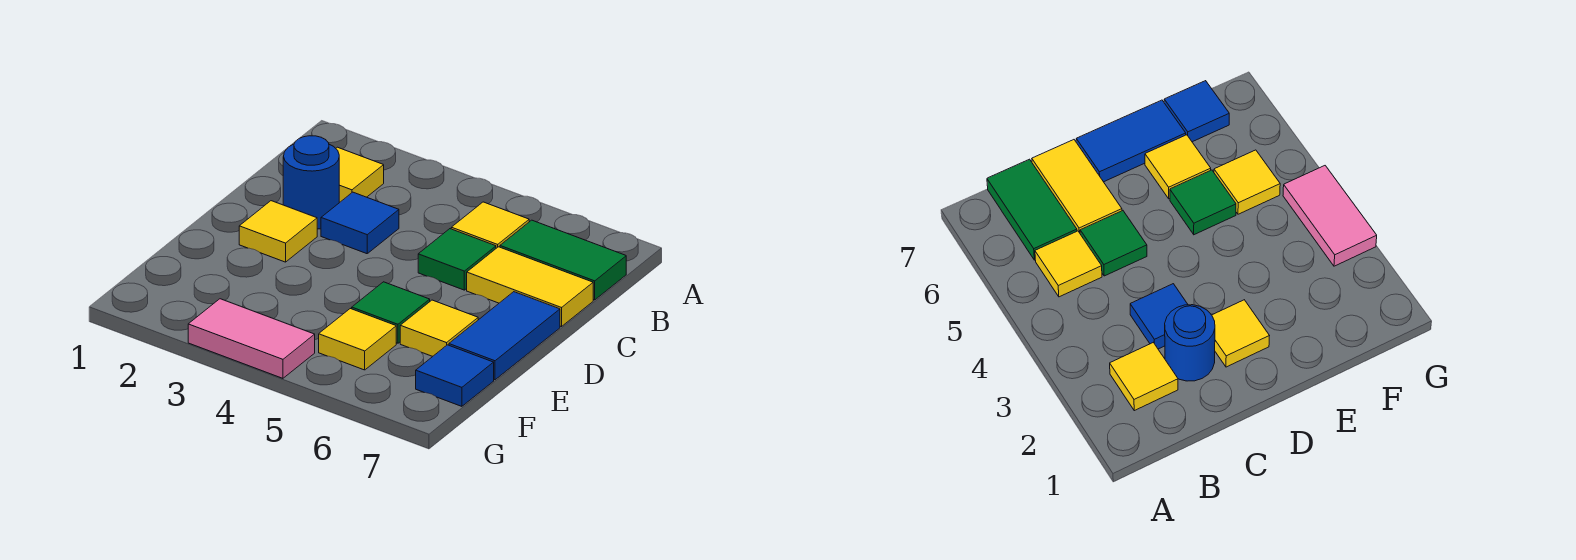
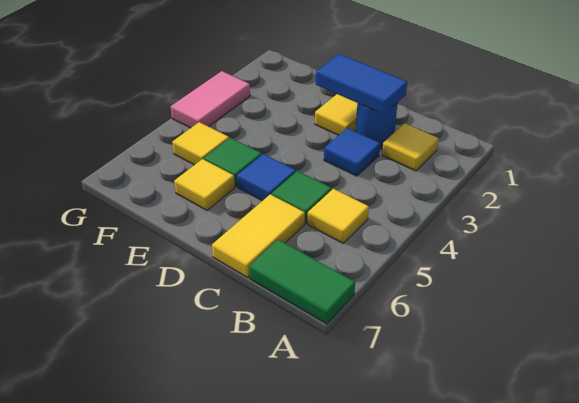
green 1x2 tile [500,220,626,300] -> green 1x2 tile turned to [249,240,355,324]
blue 1x2 tile [449,292,560,380] -> blue 1x2 tile moved to [316,54,407,114]
blue 1x1 tile [416,345,494,406] -> blue 1x1 tile moved to [237,154,296,201]

